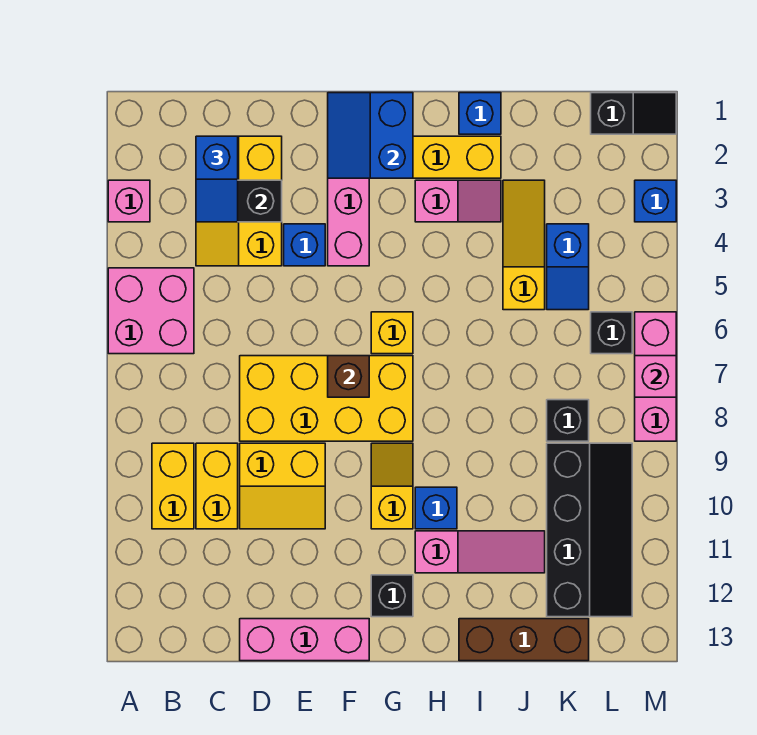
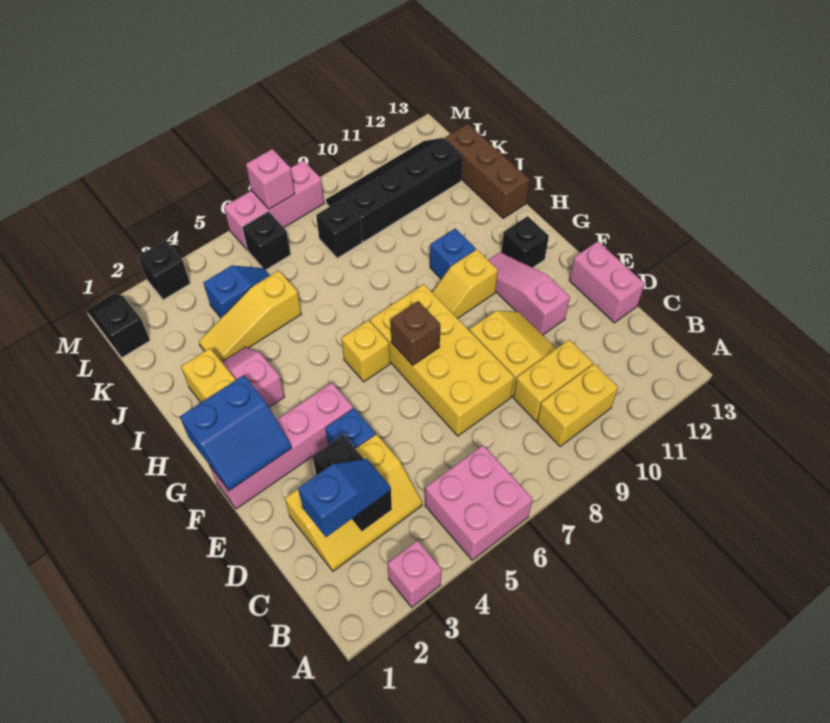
pink 1x3 brick [240,619,369,661] -> pink 1x2 brick [569,241,645,323]
pink 1x3 slope [415,531,545,573] -> pink 1x3 slope moved to [488,252,570,335]
blue 1x1 brick [459,93,501,134] -> none
blue 1x1 brick [635,180,676,222] -> black 1x1 brick [138,240,190,300]

